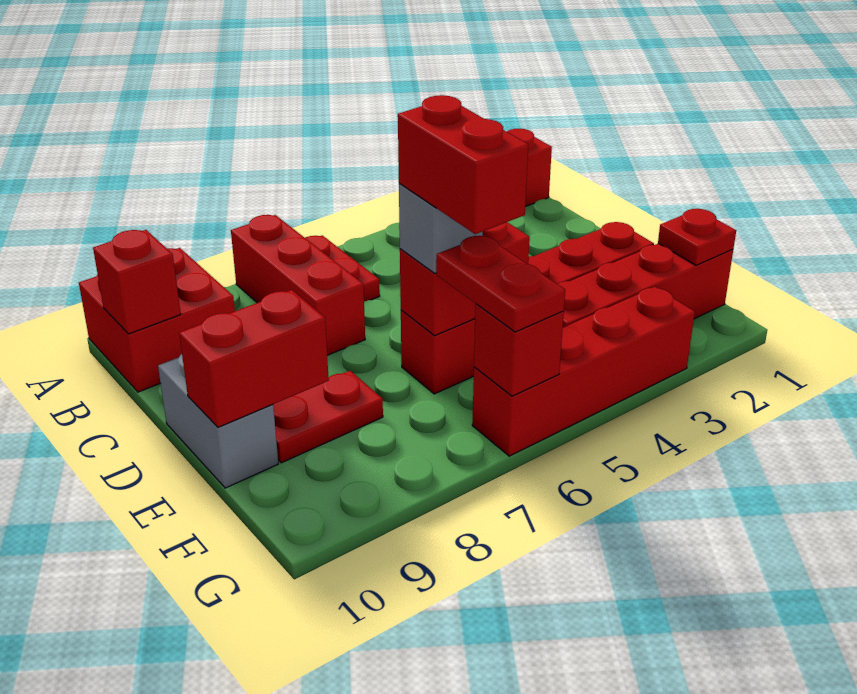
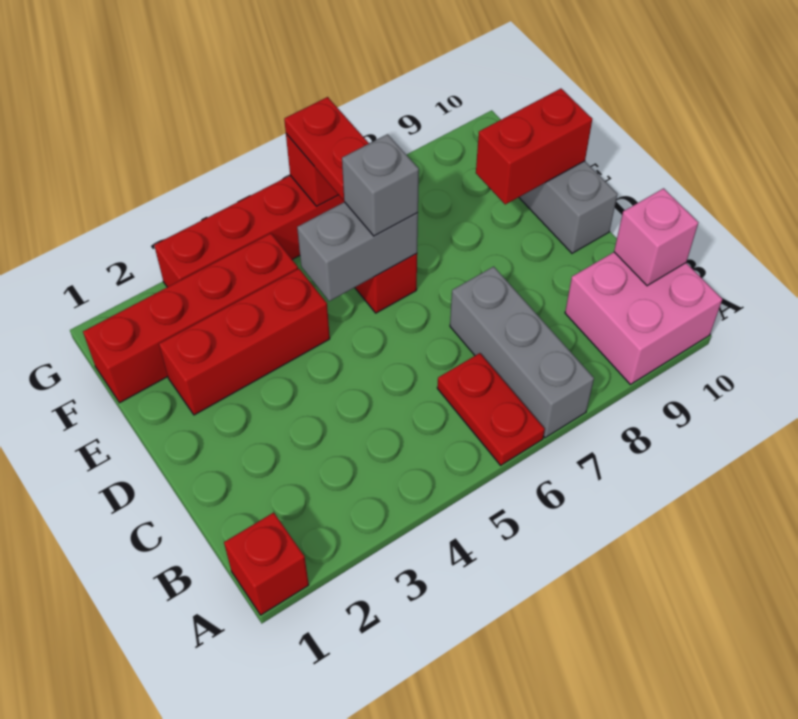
red 1x3 brick [231,215,365,355] -> grey 1x3 brick [450,267,594,438]
red 2x2 brick [79,248,235,392] -> pink 2x2 brick [565,252,722,384]
red 1x1 brick [93,230,181,334] -> pink 1x1 brick [614,188,698,286]
red 1x2 brick [400,222,530,336] -> grey 1x2 brick [297,202,418,301]
red 1x2 brick [398,95,528,234] -> none
red 1x2 plate [273,371,383,463] -> none
red 1x1 plate [658,209,736,265] -> none

